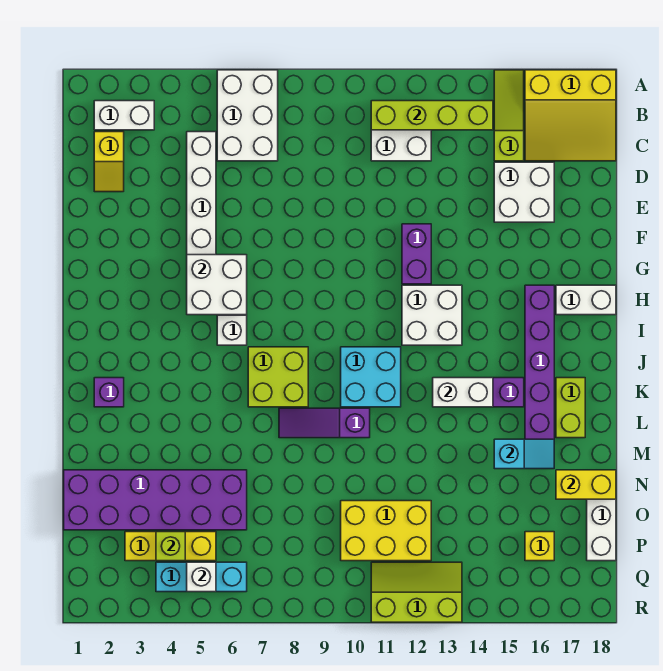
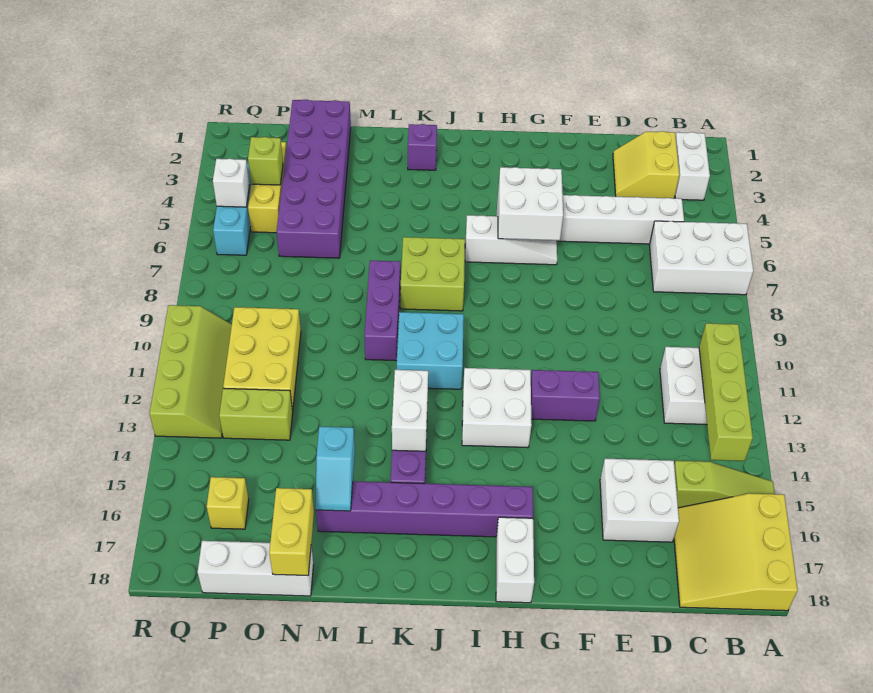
yellow 1x2 slope [94,132,124,192] -> yellow 2x2 slope [613,131,679,198]
lime 1x2 brick [556,378,585,438] -> lime 1x2 brick moved to [219,388,293,440]
purple 1x3 slope [279,408,370,438] -> purple 1x3 brick [364,260,400,361]
lime 2x3 slope [371,562,462,622] -> lime 2x4 slope [149,305,232,438]

